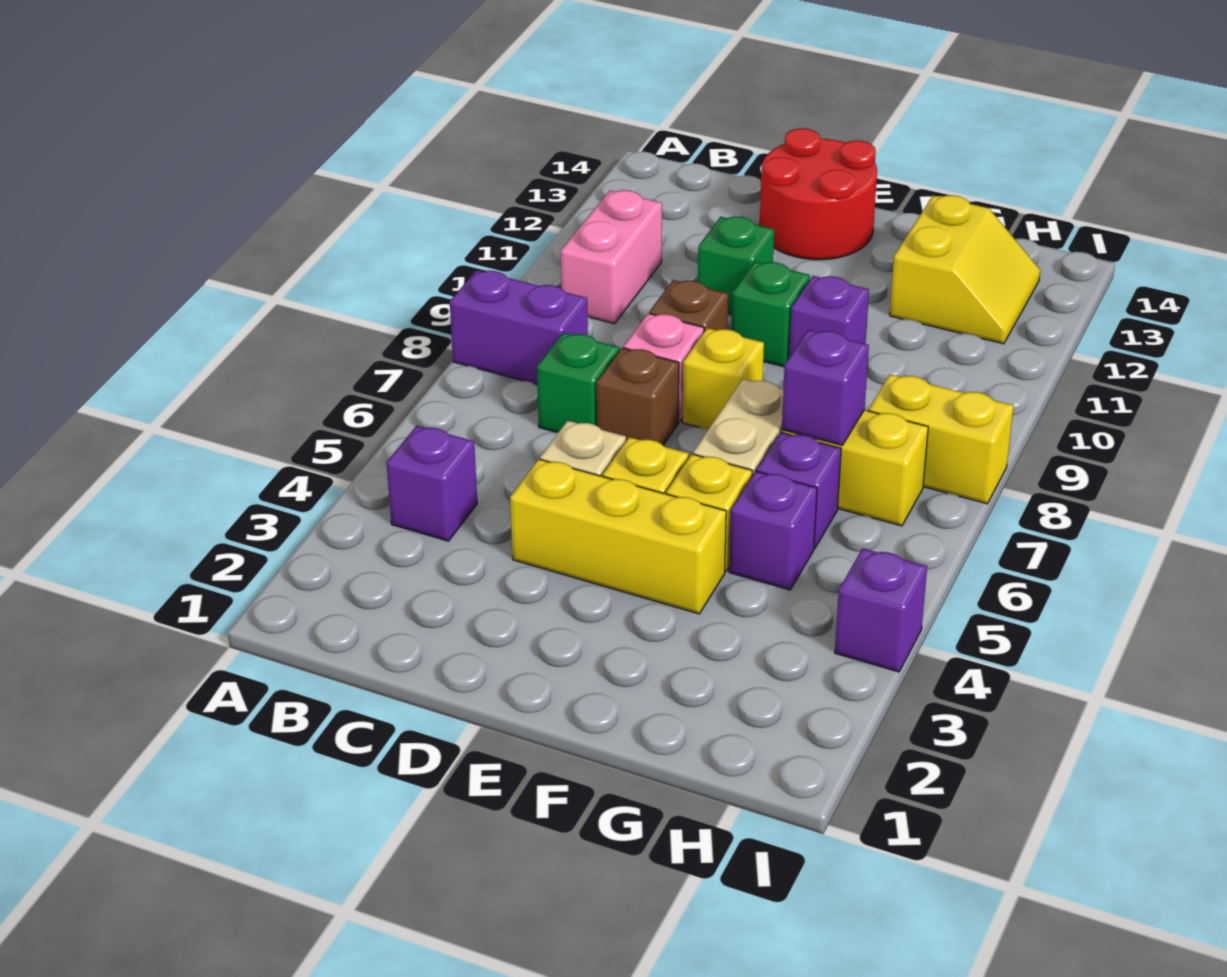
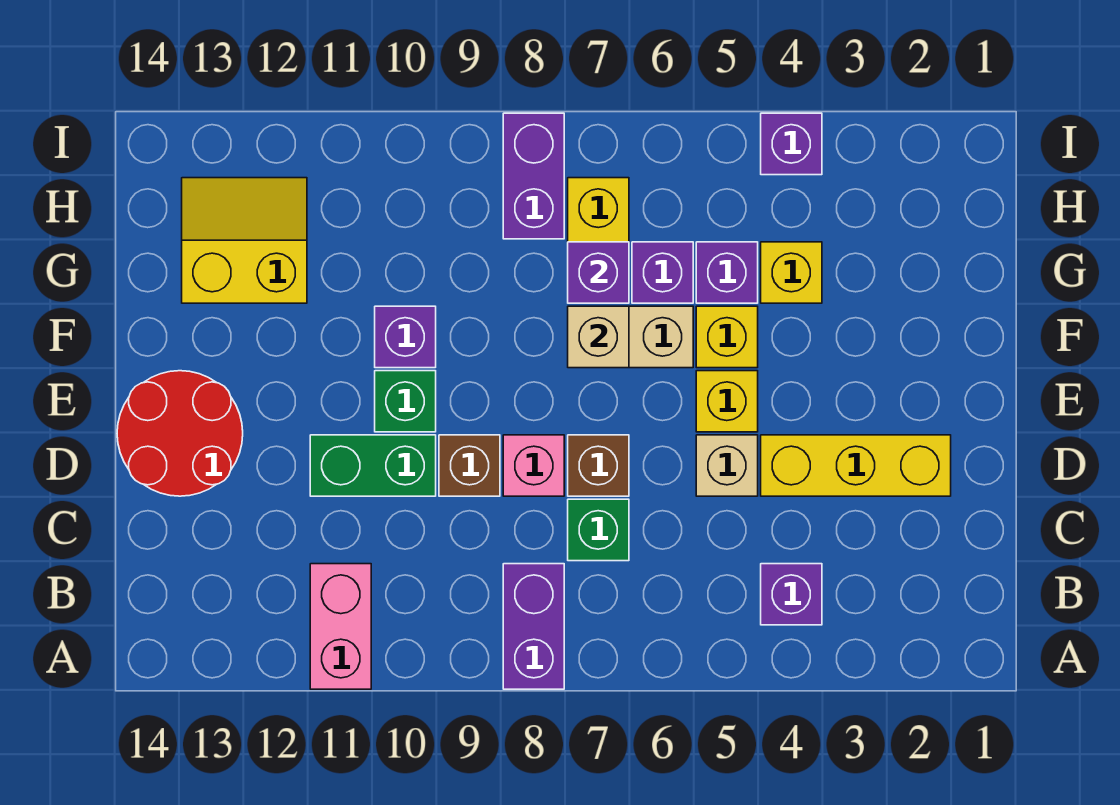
pink 1x2 brick [561,190,662,324] -> pink 1x2 brick turned to [310,564,371,689]
yellow 1x3 brick [510,459,726,614] -> yellow 1x3 brick turned to [761,435,951,496]
green 1x1 brick [698,217,774,315] -> green 1x2 brick [310,435,436,496]
yellow 1x1 brick [682,328,764,429] -> yellow 1x1 brick moved to [761,242,822,303]
none -> tan 1x1 brick [568,306,629,368]
yellow 1x2 brick [869,374,1014,504] -> purple 1x2 brick [503,113,564,239]

